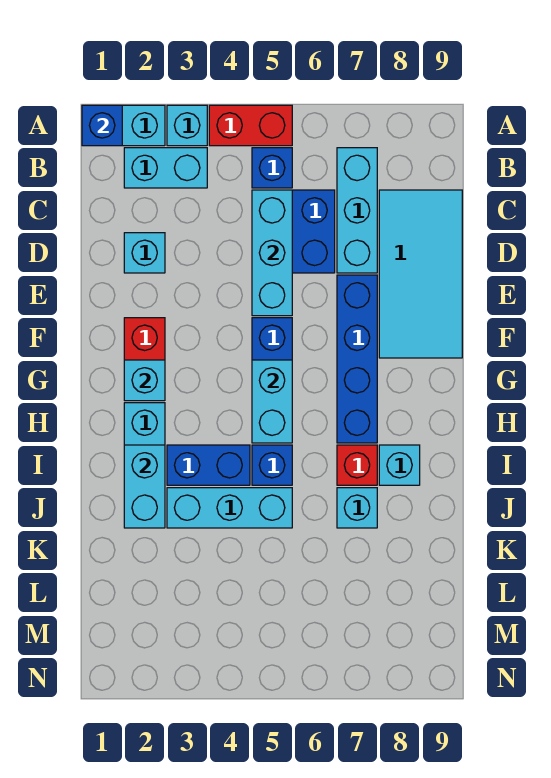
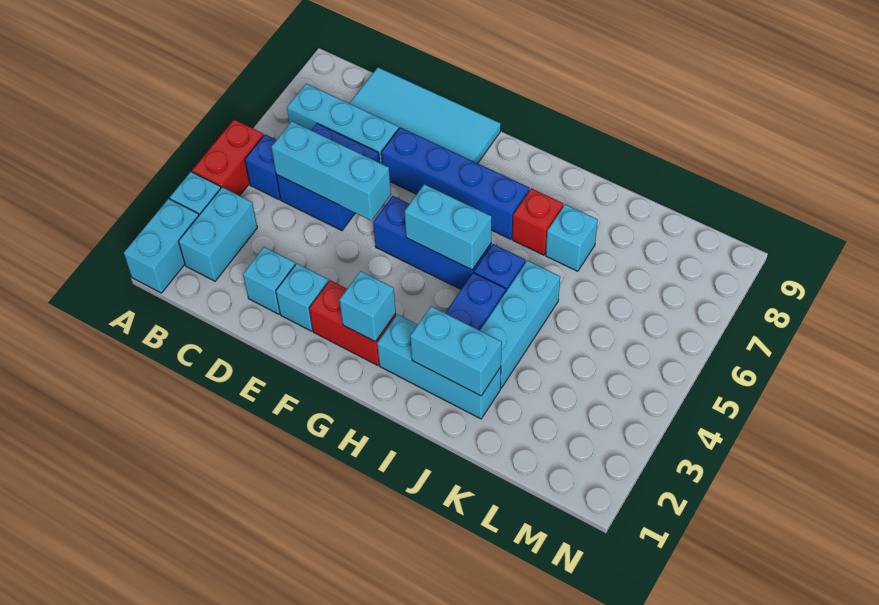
blue 1x1 brick [82,105,122,146] -> none
cyan 1x1 brick [379,445,420,485] -> cyan 1x1 brick moved to [276,264,329,331]

